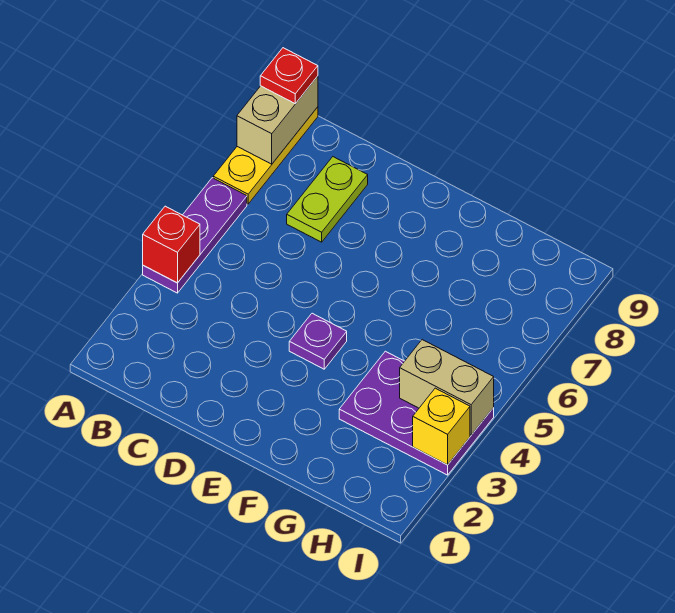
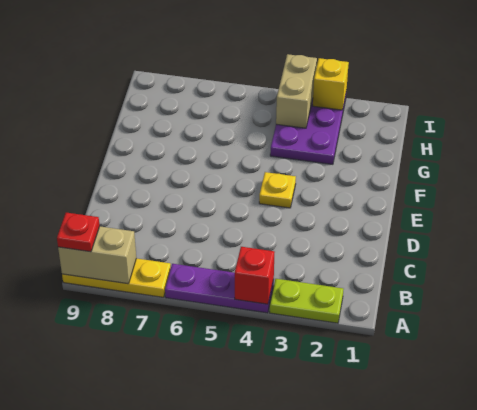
lime 1x2 plate [287,157,368,242] -> lime 1x2 plate moved to [270,279,343,323]
purple 1x1 plate [289,313,347,369] -> yellow 1x1 plate [259,172,296,208]

